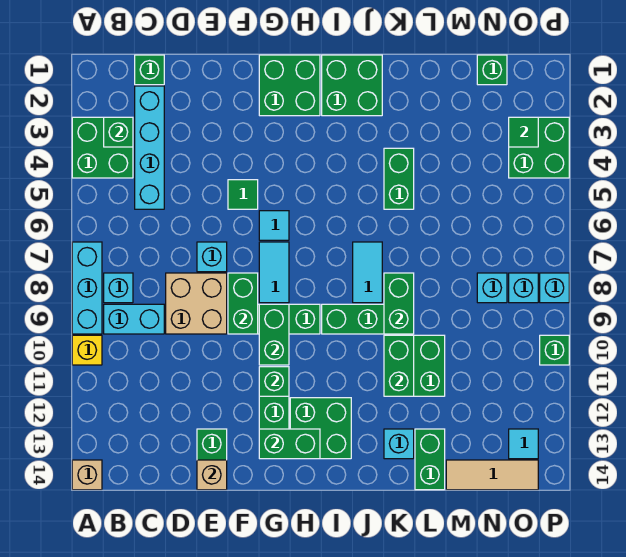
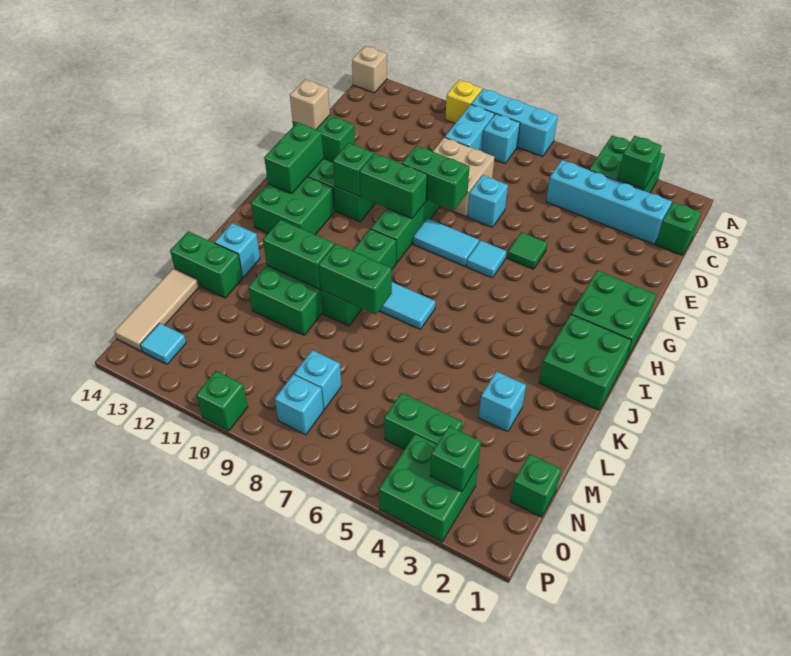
green 1x2 brick [384,148,414,209] -> green 1x2 brick moved to [384,393,462,449]
green 1x1 tile [509,117,538,147] -> green 1x1 brick [430,426,481,492]
cyan 1x1 brick [540,273,569,303] -> cyan 1x1 brick moved to [479,371,526,432]

